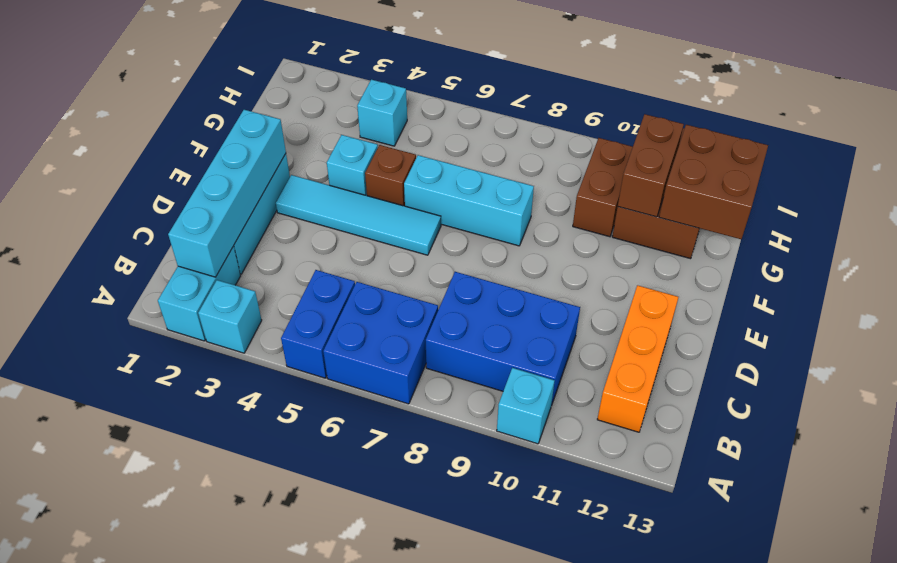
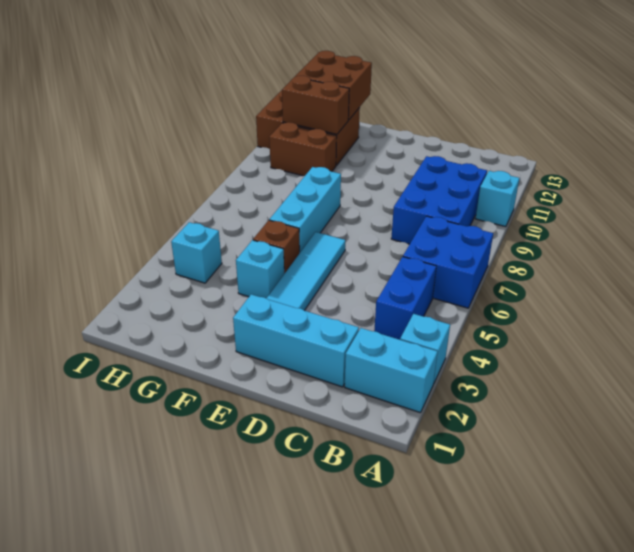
blue 1x2 brick [281,270,355,378] -> blue 1x2 brick turned to [374,257,436,340]
cyan 1x4 brick [168,110,286,277] -> none
orange 1x3 brick [597,285,678,432] -> none

